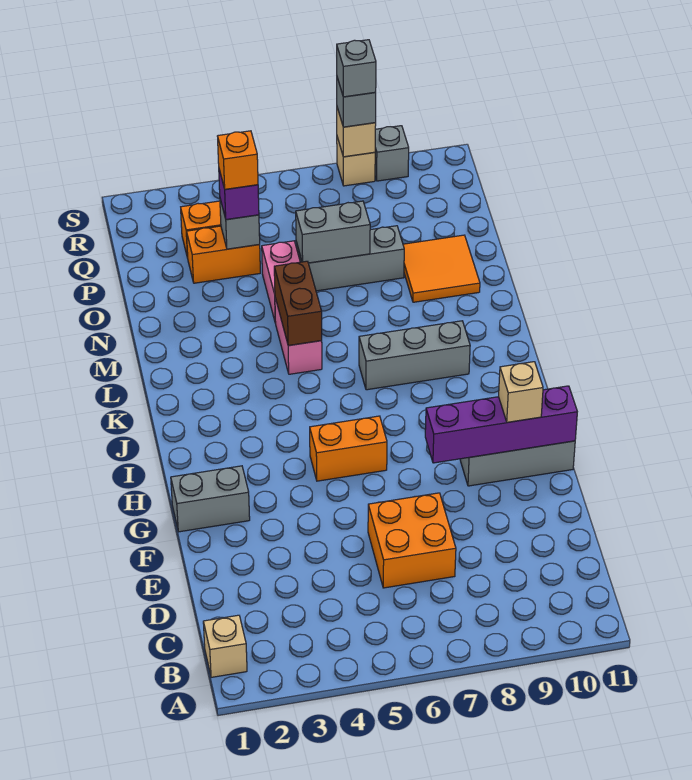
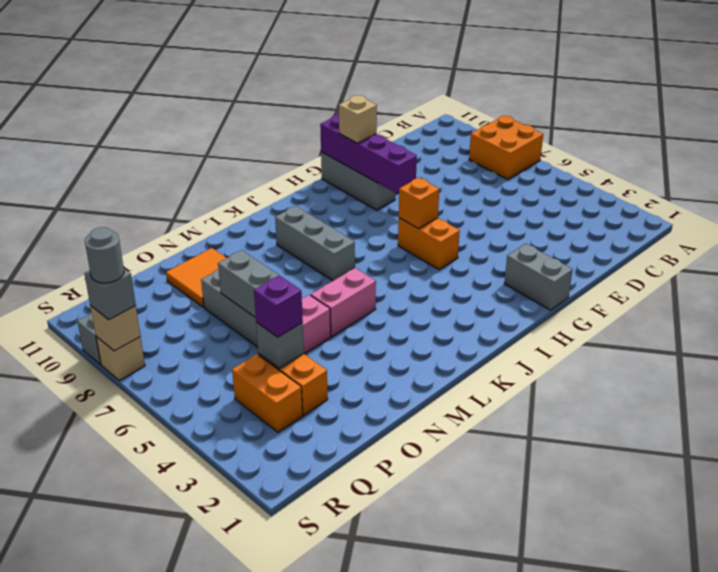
tan 1x1 brick [203,615,247,677] -> none
orange 2x2 brick [368,493,456,588] -> orange 2x2 brick moved to [469,115,543,179]
brown 1x2 brick [274,261,322,346] -> none
orange 1x1 brick [218,131,258,189] -> orange 1x1 brick moved to [399,178,439,229]
grey 1x1 brick [337,40,376,97] -> grey 1x1 round brick [85,227,124,283]

